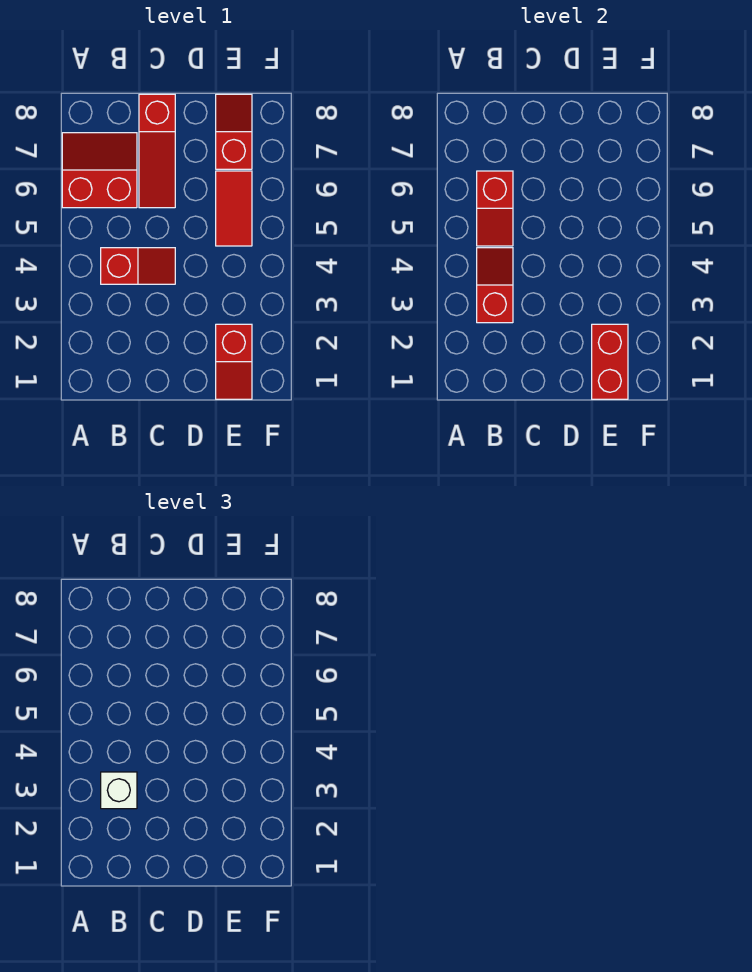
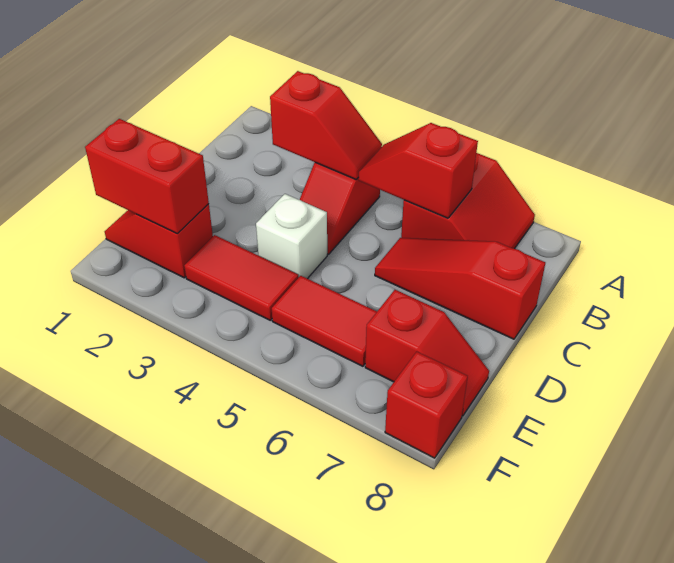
white 1x1 brick [101,772,137,809] -> white 1x1 brick moved to [256,194,327,279]
none -> red 1x2 tile [184,235,299,320]
none -> red 1x1 brick [385,352,468,458]

